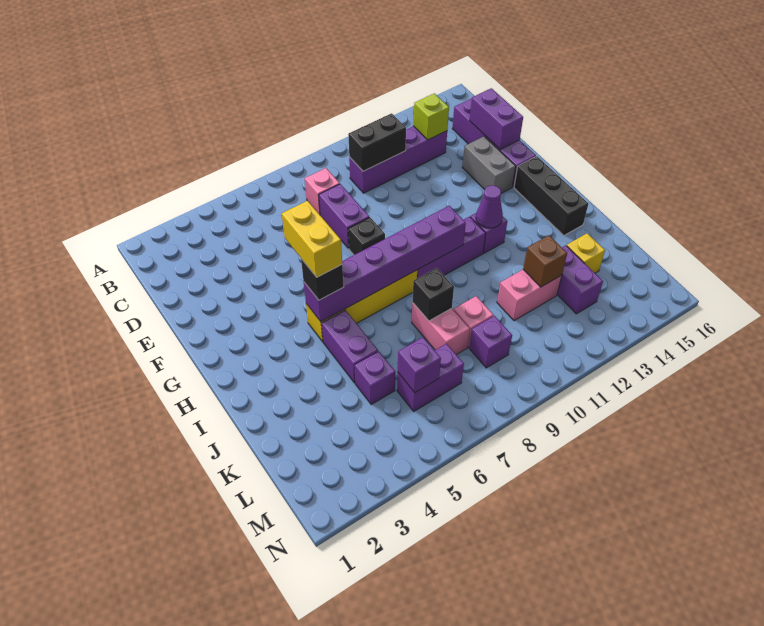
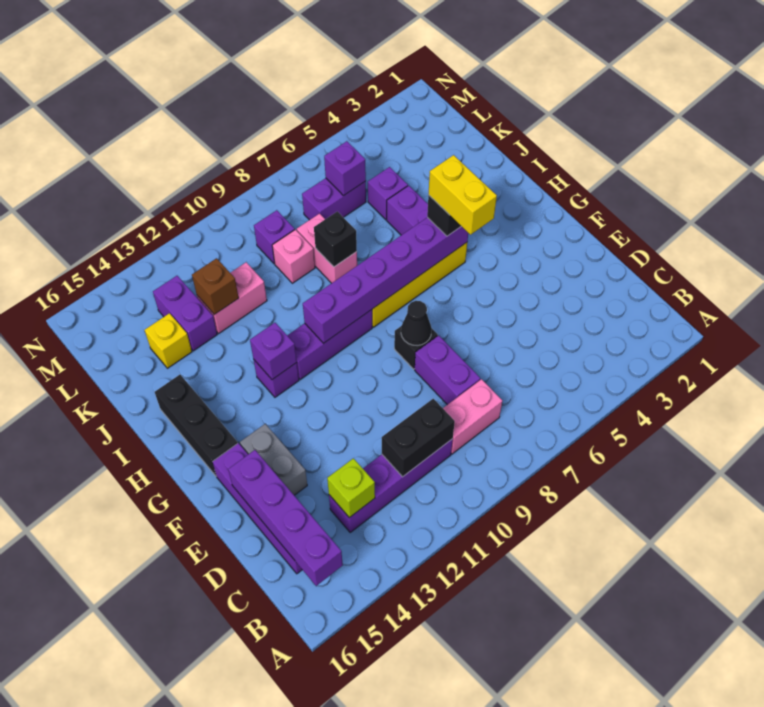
pink 1x1 brick [305,168,340,215] -> pink 1x2 brick [443,379,502,454]
purple 1x2 brick [470,88,523,150] -> purple 1x4 brick [228,450,343,586]
none -> black 1x1 cone [401,301,432,346]
purple 1x1 cone [476,185,503,228] -> purple 1x1 brick [250,323,297,380]

